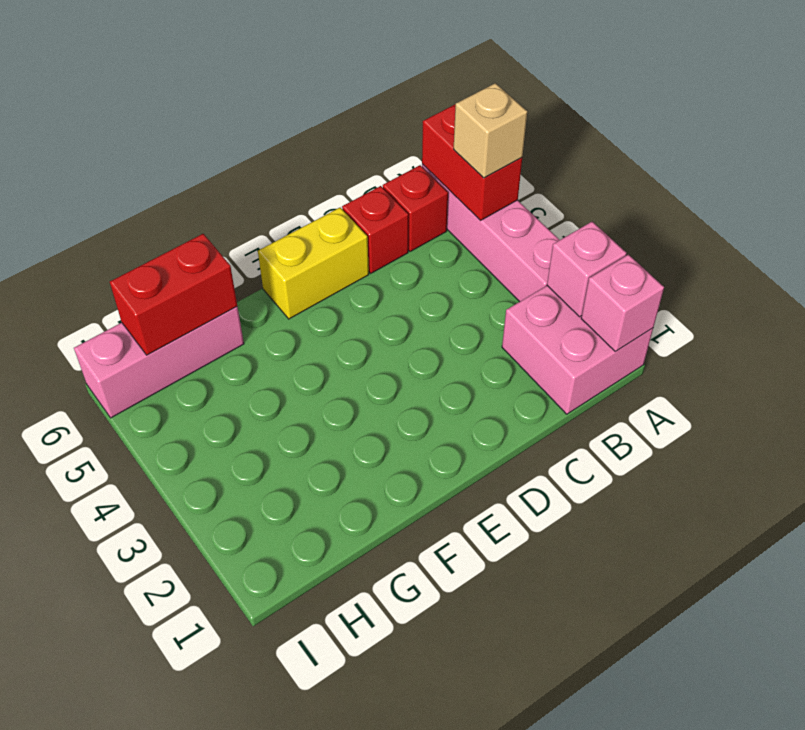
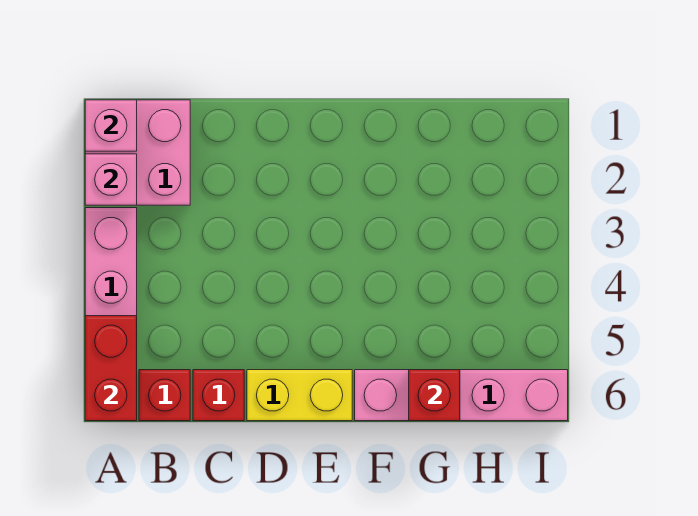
tan 1x1 brick [454,83,527,178] -> none
pink 1x3 brick [74,307,244,418] -> pink 1x4 brick [355,370,568,421]
red 1x2 brick [110,234,237,355] -> red 1x1 brick [409,370,460,421]

